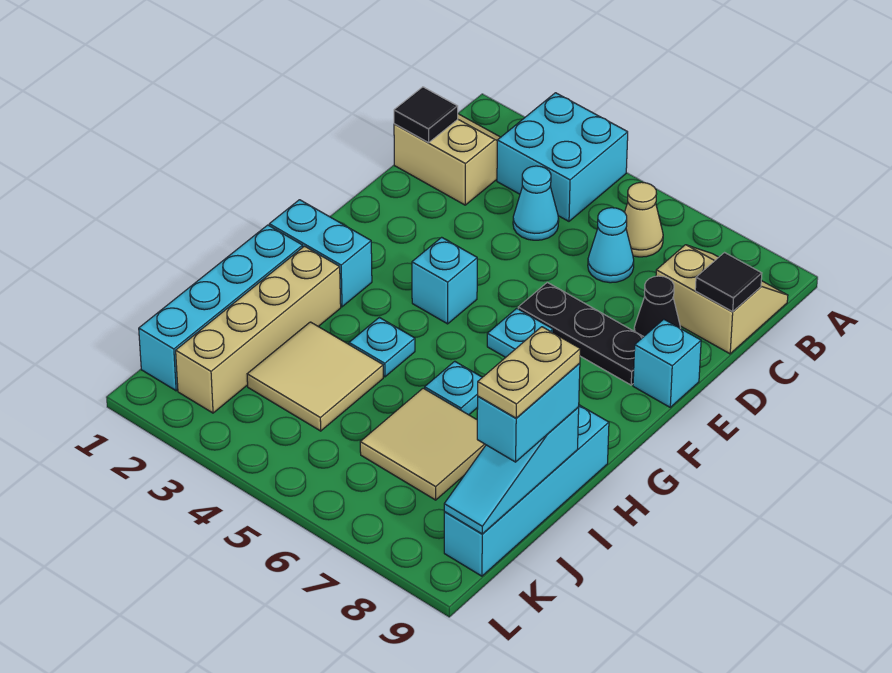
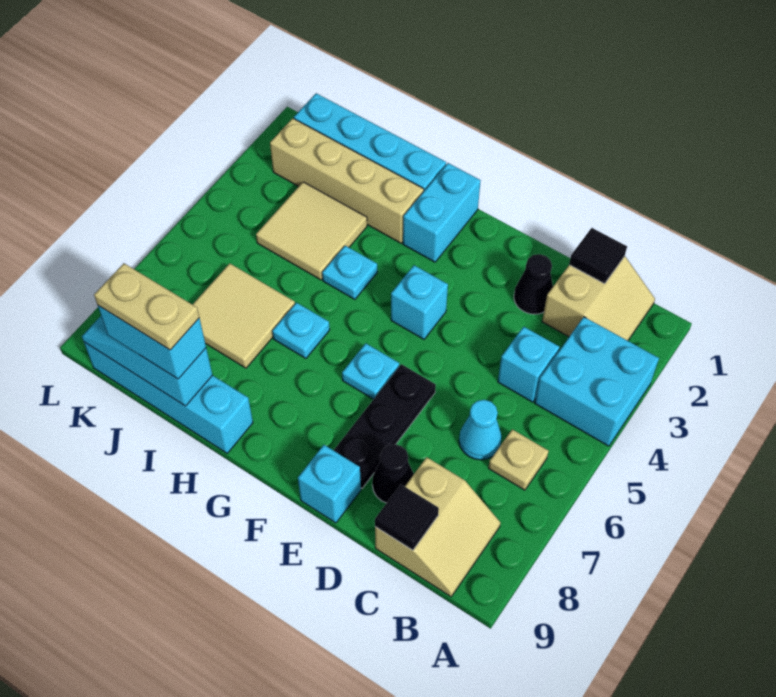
tan 1x1 cone [625,182,663,257] -> tan 1x1 plate [489,429,549,490]
cyan 1x1 cone [513,166,559,240] -> cyan 1x1 brick [498,327,559,402]
none -> black 1x1 cone [514,254,553,314]

